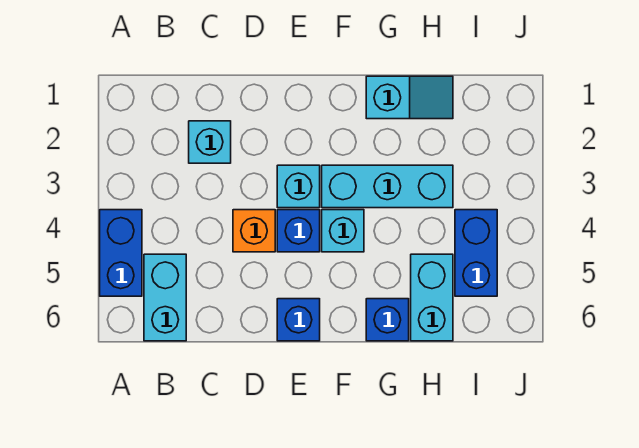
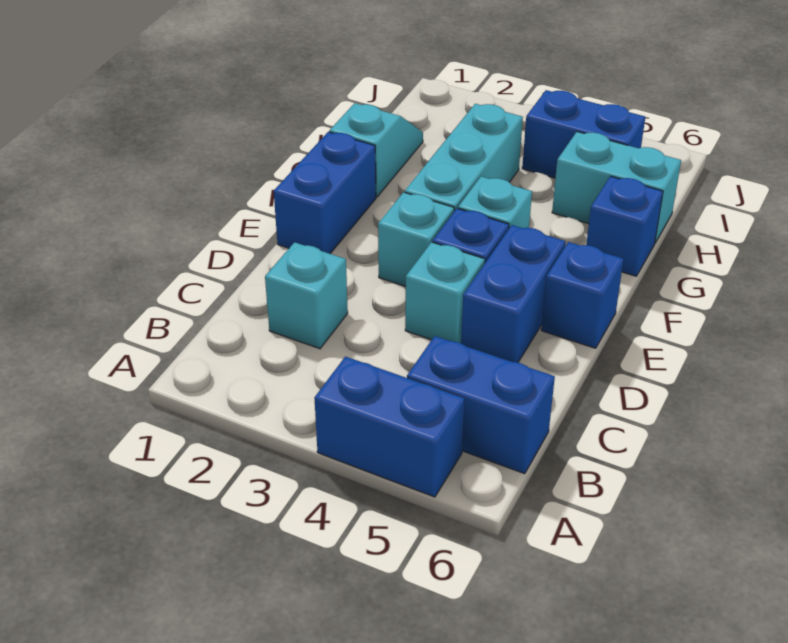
cyan 1x2 brick [144,254,186,341] -> blue 1x2 brick [407,336,555,474]
orange 1x1 brick [233,210,275,252] -> cyan 1x1 brick [405,242,485,343]
none -> blue 1x2 brick [461,225,565,363]
none -> blue 1x2 brick [274,132,376,254]

